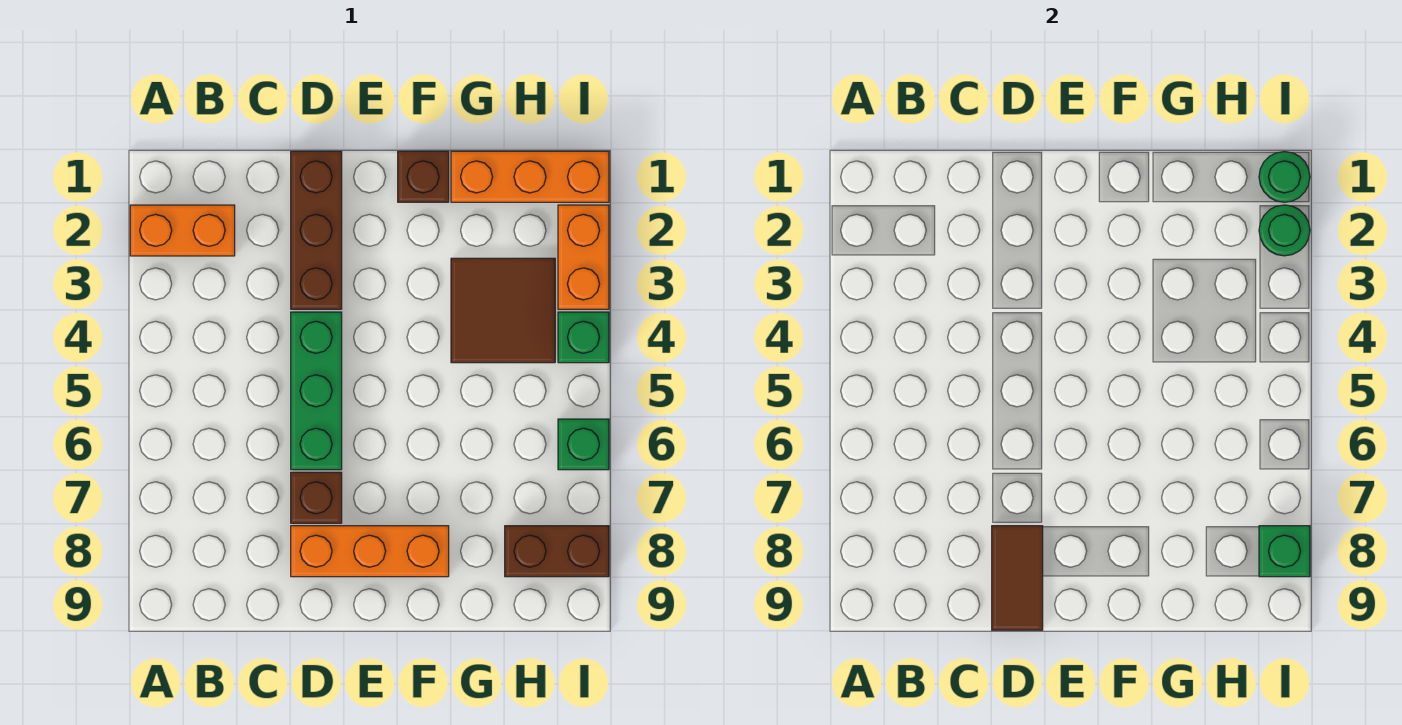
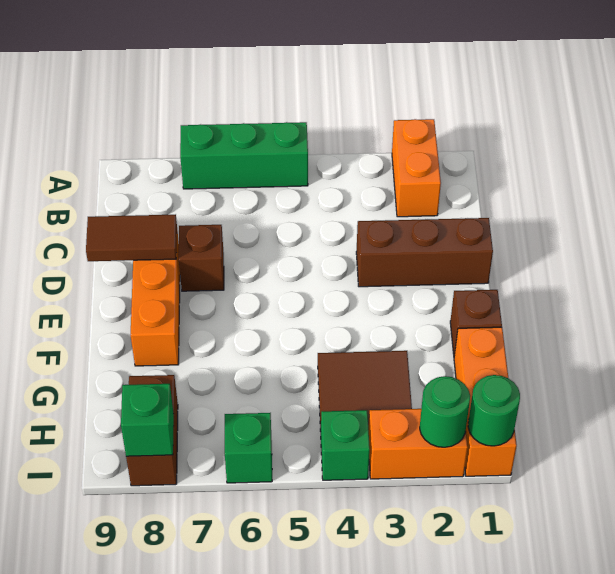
green 1x3 brick [291,312,342,470] -> green 1x3 brick moved to [180,122,308,189]

